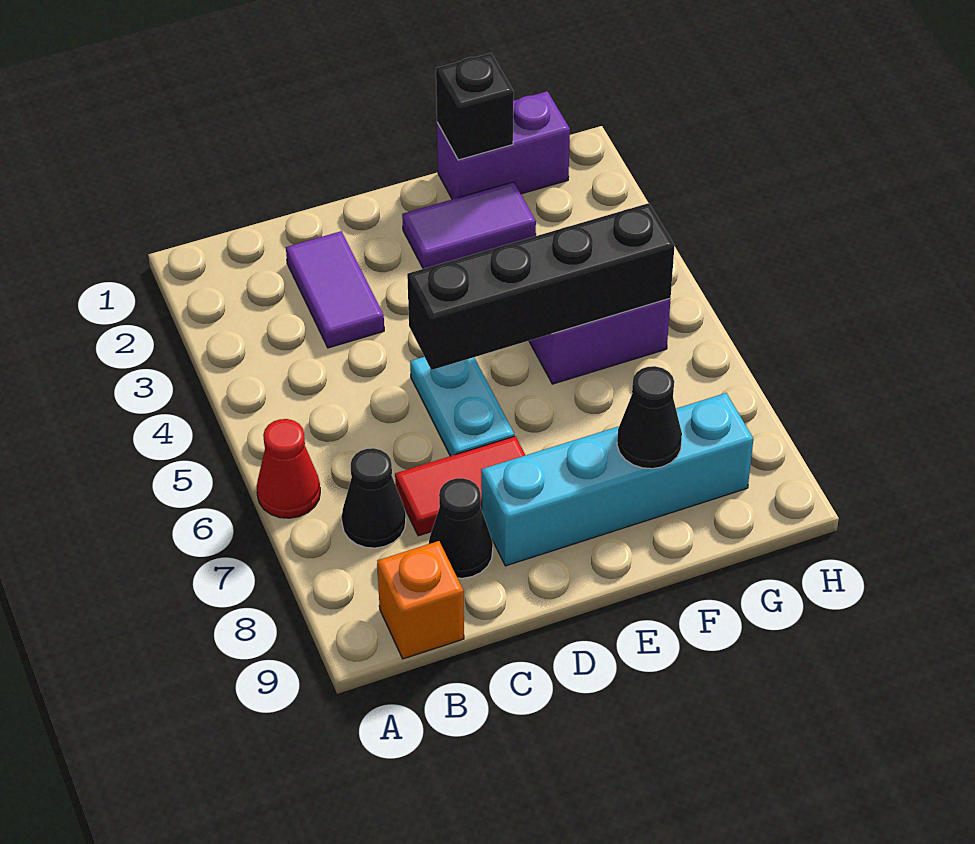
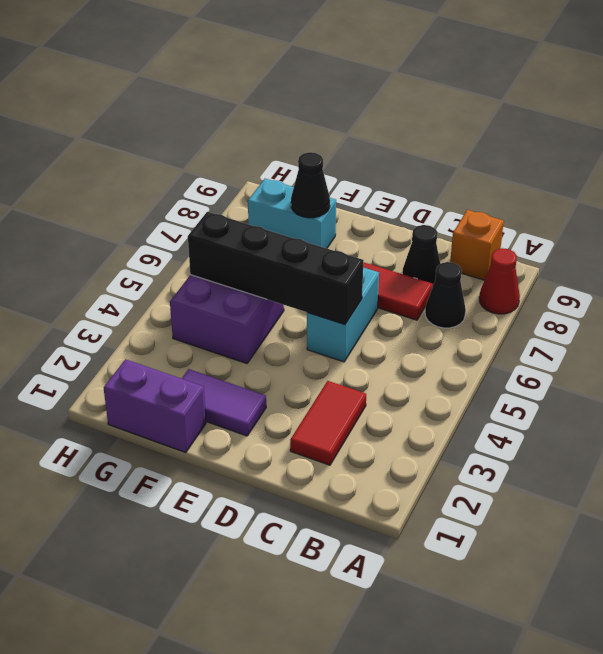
red 1x1 cone [257,419,320,518] -> red 1x1 cone moved to [479,248,520,314]
purple 1x2 tile [286,231,384,348] -> red 1x2 tile [290,381,366,465]
cyan 1x2 plate [410,357,514,456] -> cyan 1x2 brick [307,268,379,362]
cyan 1x4 brick [481,393,753,566] -> cyan 1x2 brick [248,179,336,248]
black 1x1 brick [436,53,514,160] -> none

